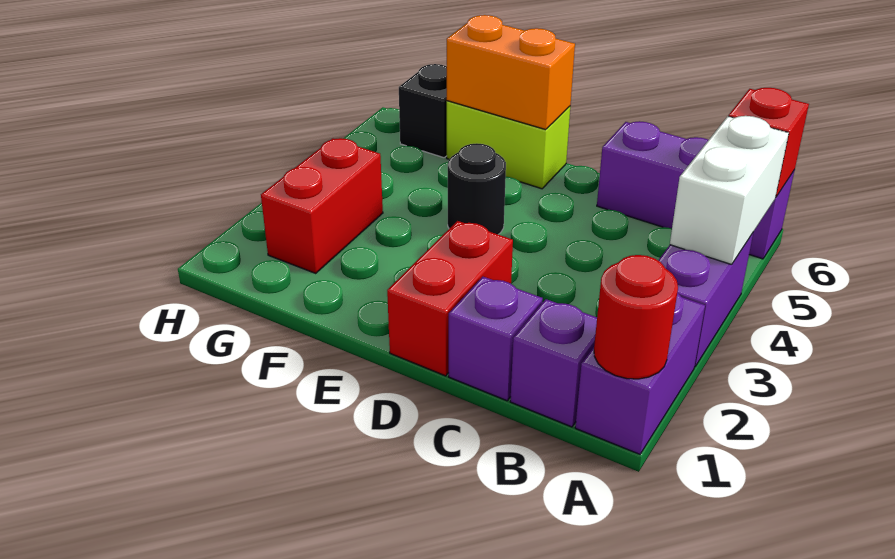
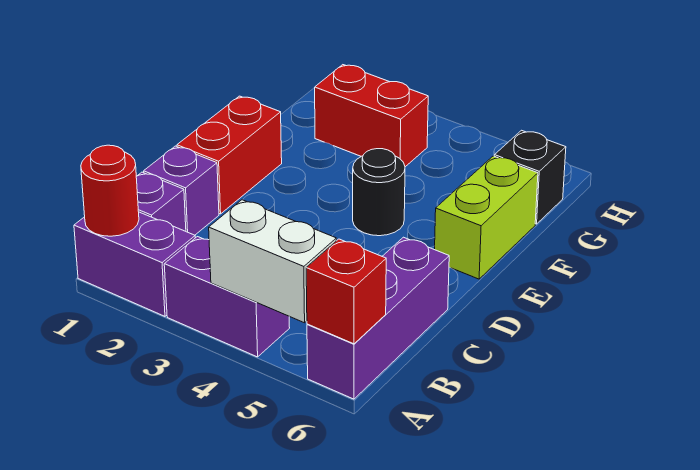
red 1x2 brick [387,221,513,376] -> red 1x2 brick turned to [177,96,282,214]
orange 1x2 brick [447,15,575,130] -> none

